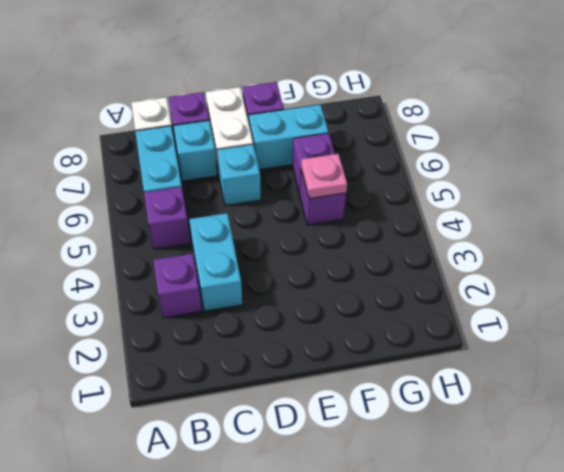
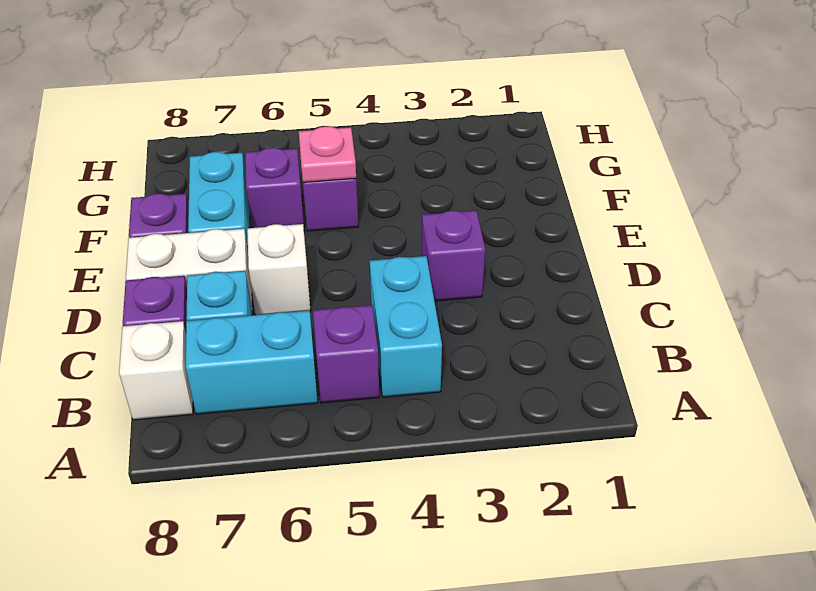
purple 1x1 brick [153,254,202,318] -> purple 1x1 brick moved to [422,210,485,301]
cyan 1x2 brick [189,213,242,311] -> cyan 1x2 brick turned to [370,256,442,397]
cyan 1x1 brick [217,144,261,206] -> white 1x1 brick [247,224,311,315]

